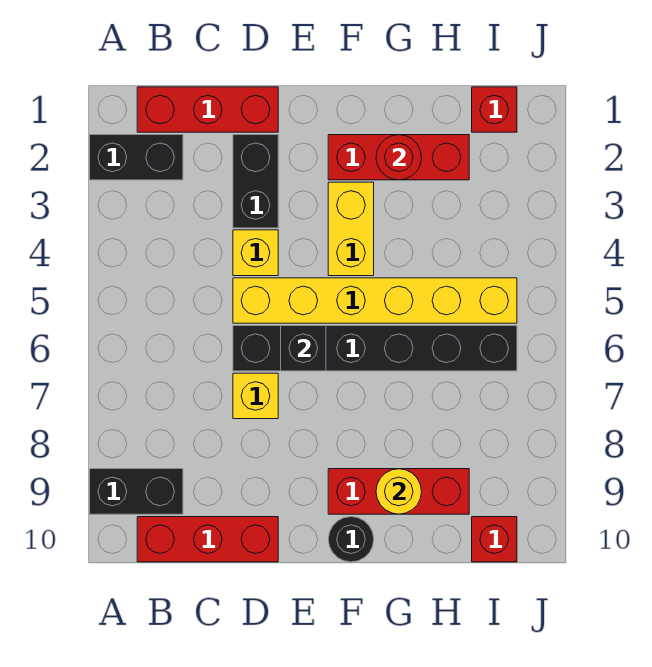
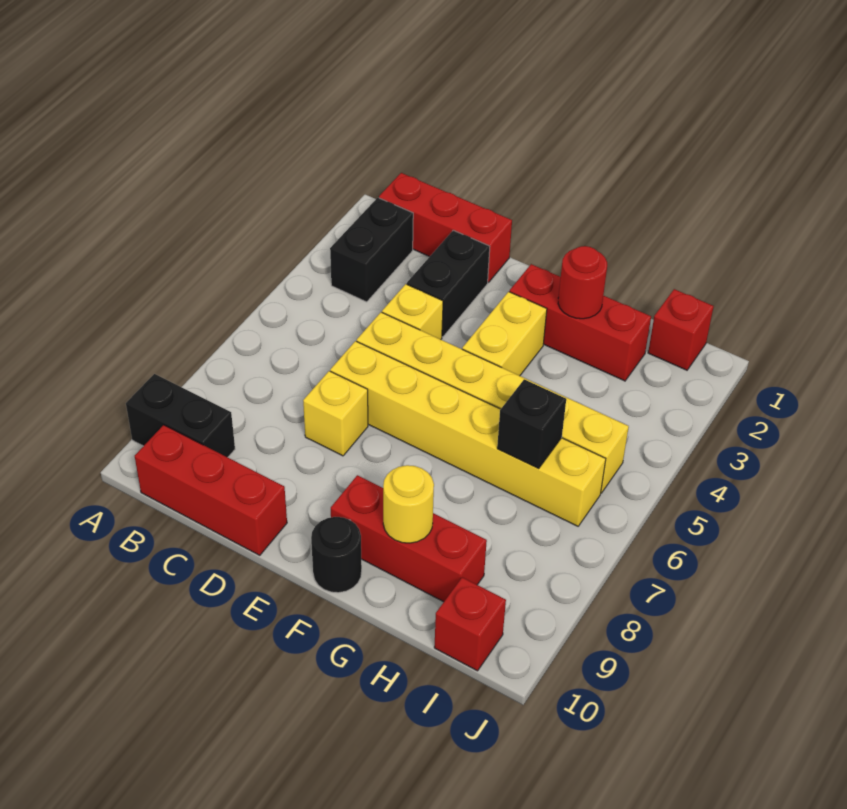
black 1x2 brick [90,135,183,180] -> black 1x2 brick turned to [330,198,413,302]
black 1x6 brick [233,326,517,371] -> yellow 1x6 brick [330,341,606,526]
black 1x1 brick [281,326,326,371] -> black 1x1 brick moved to [497,379,566,469]

